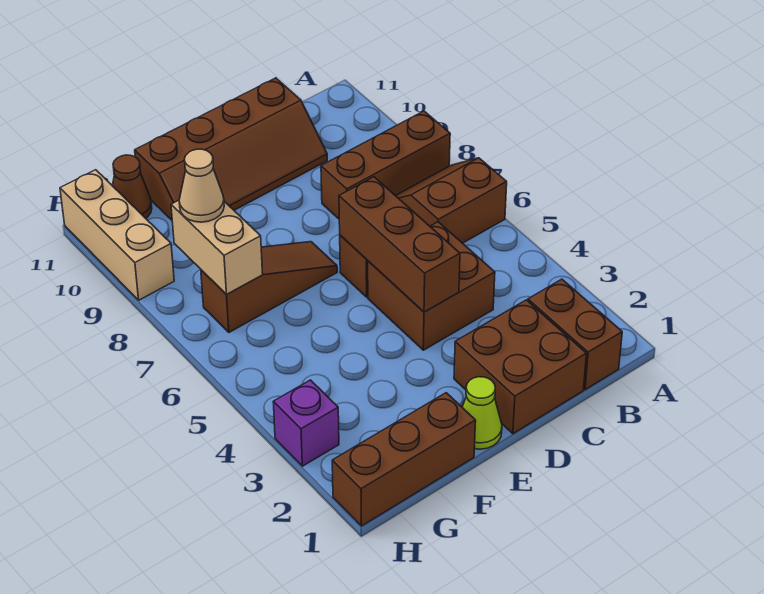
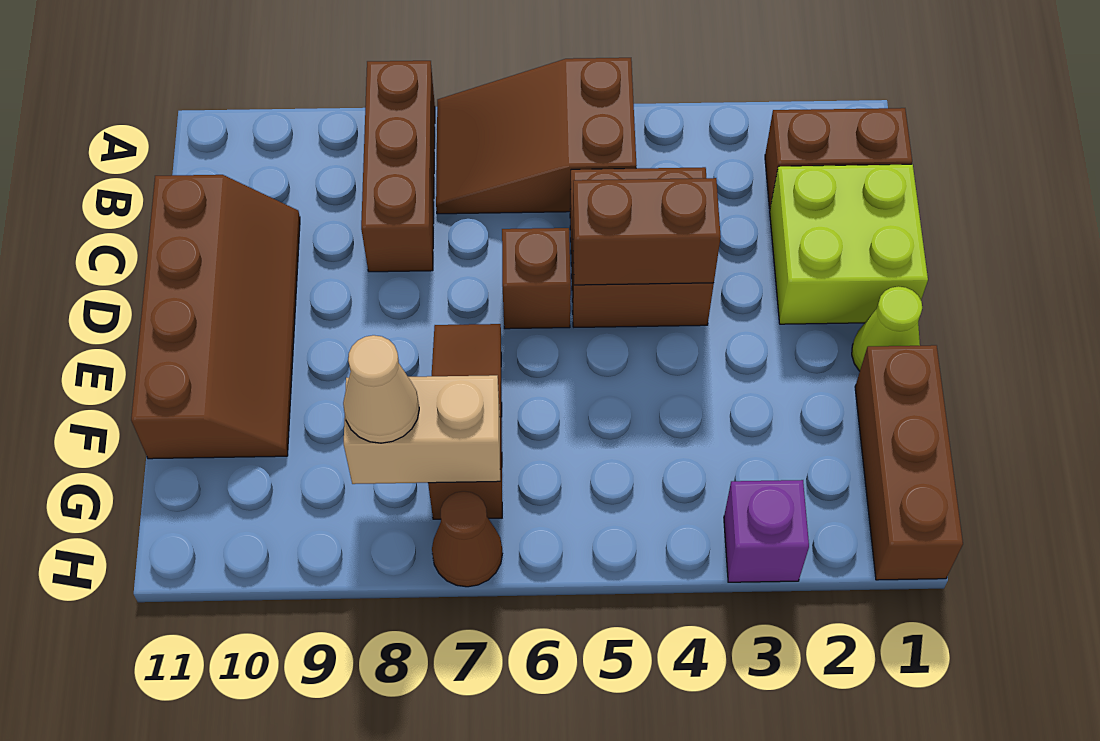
brown 2x2 slope [396,158,507,243] -> brown 2x3 slope [436,58,637,214]
brown 2x2 brick [454,300,586,434] -> lime 2x2 brick [770,164,928,324]
brown 1x3 brick [339,177,460,312] -> brown 1x2 brick [573,178,721,285]
brown 1x1 cone [112,155,152,218] -> brown 1x1 cone moved to [432,491,502,587]
tan 1x3 brick [60,170,174,300] -> none

